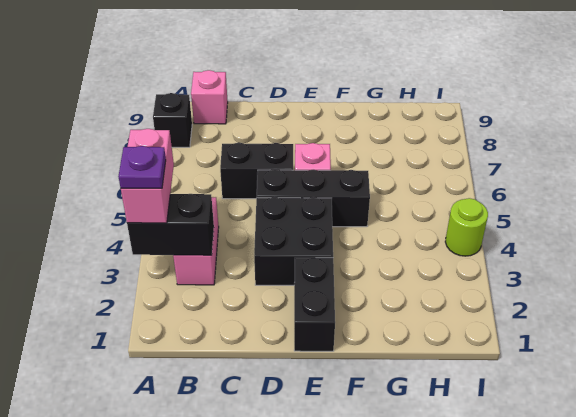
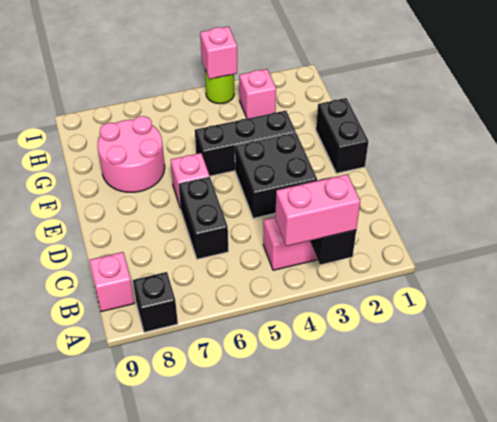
purple 1x1 plate [118,146,166,188] -> none
black 1x3 brick [257,169,370,227] -> black 1x3 brick turned to [195,111,296,176]
black 1x2 brick [294,258,335,351] -> black 1x2 brick turned to [316,98,368,173]
none -> pink 2x2 round brick [98,116,165,192]
none -> pink 1x1 brick [239,69,276,119]
none -> pink 1x1 brick [200,27,237,79]

